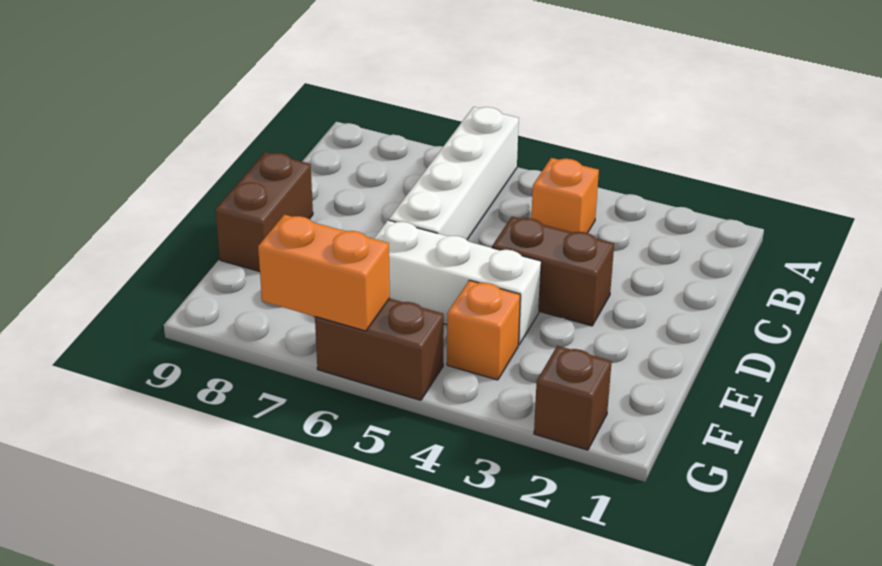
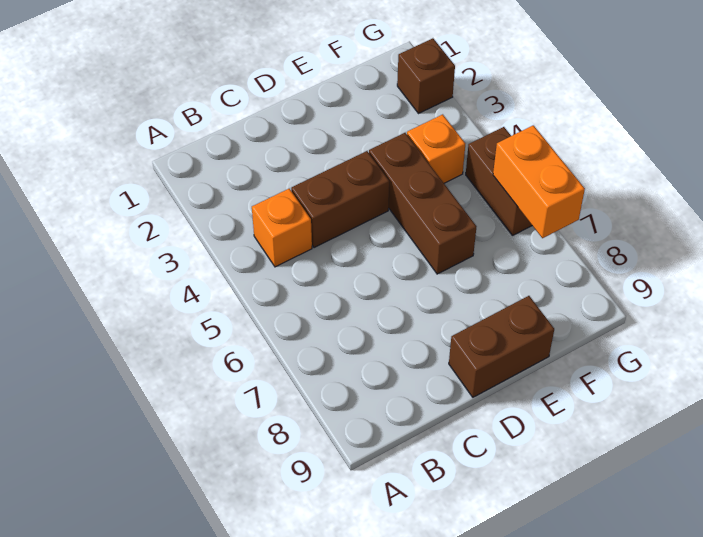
white 1x4 brick [389,107,519,240] -> none
brown 1x2 brick [492,216,614,326] -> brown 1x2 brick turned to [291,151,389,248]
white 1x3 brick [374,220,541,345] -> brown 1x3 brick [369,133,476,274]

